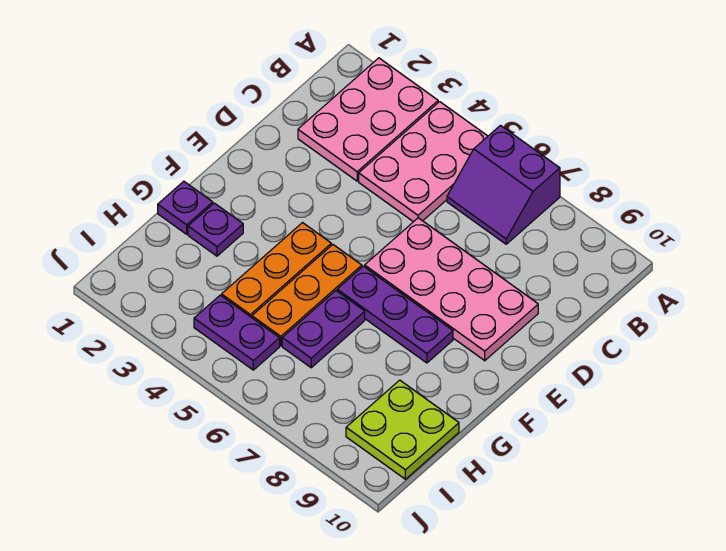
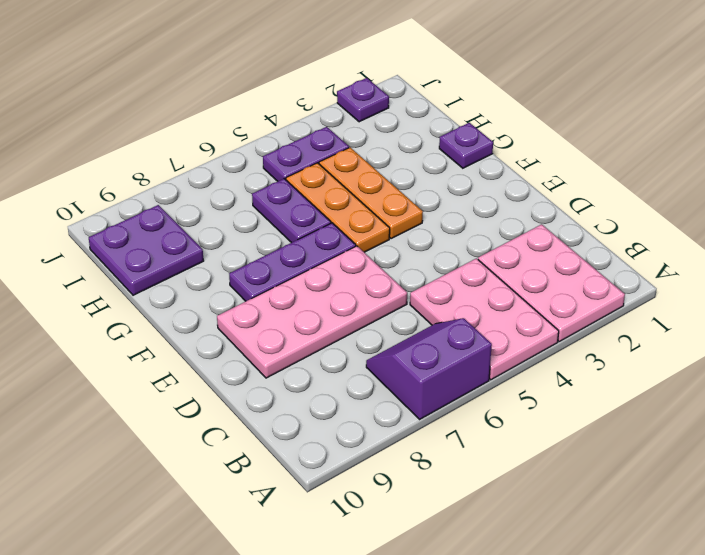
purple 1x1 plate [188,203,243,256] -> purple 1x1 plate moved to [337,78,389,122]
lime 2x2 plate [346,380,459,479] -> purple 2x2 plate [89,205,204,295]

